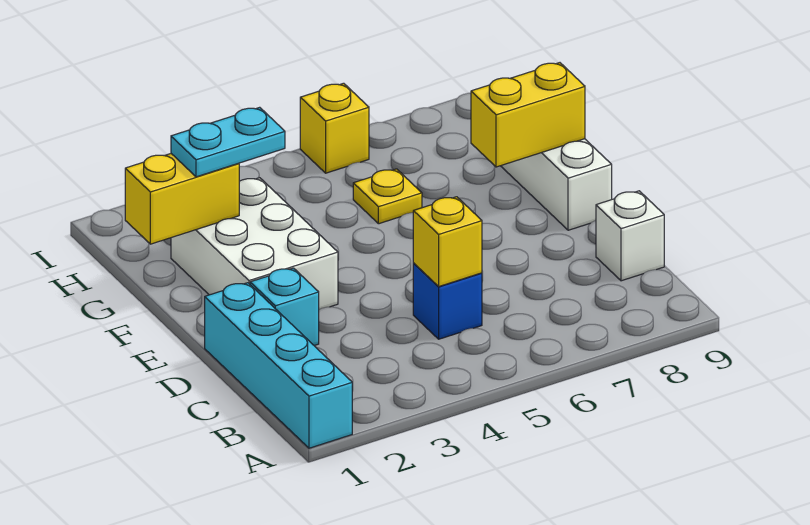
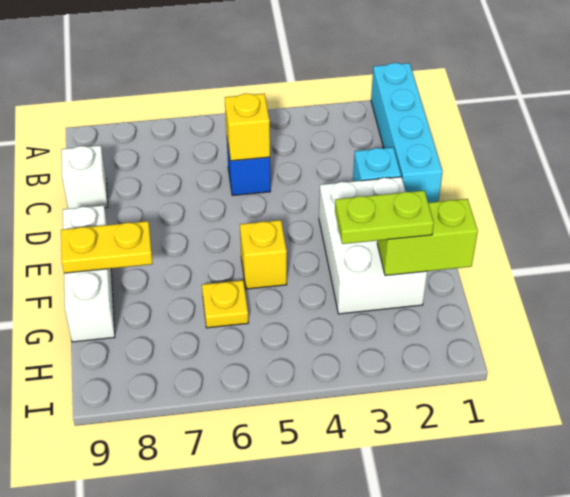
yellow 1x2 brick [471,63,585,167] -> yellow 1x2 plate [61,221,153,273]
yellow 1x2 brick [125,154,239,244] -> lime 1x2 brick [377,199,478,276]
cyan 1x2 plate [171,107,285,177] -> lime 1x2 plate [335,191,434,244]
yellow 1x1 brick [300,83,369,173] -> yellow 1x1 brick moved to [240,220,287,289]

